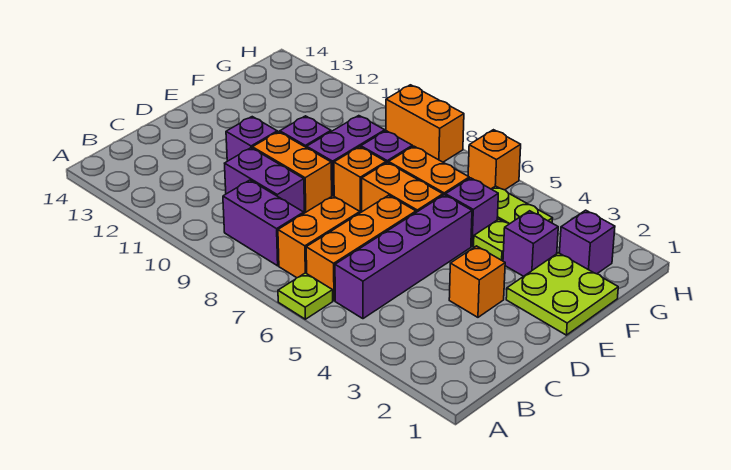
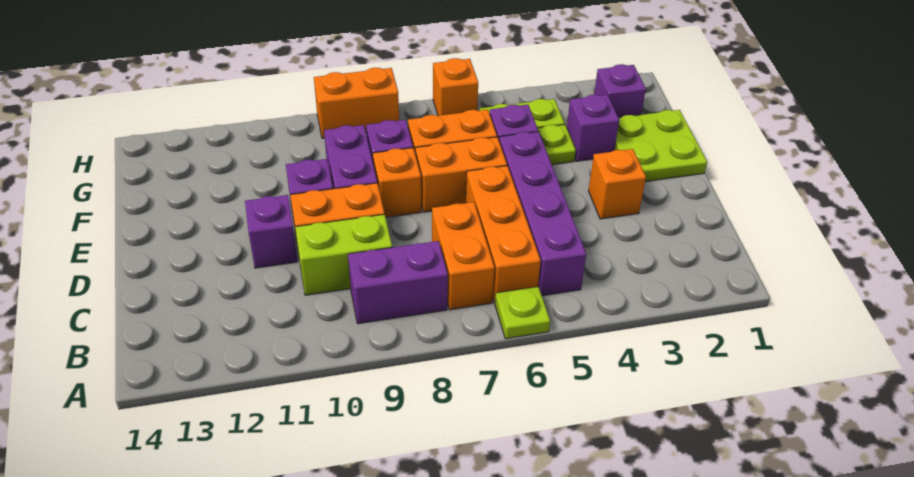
purple 1x2 brick [225,148,305,213] -> lime 1x2 brick [295,214,392,295]

